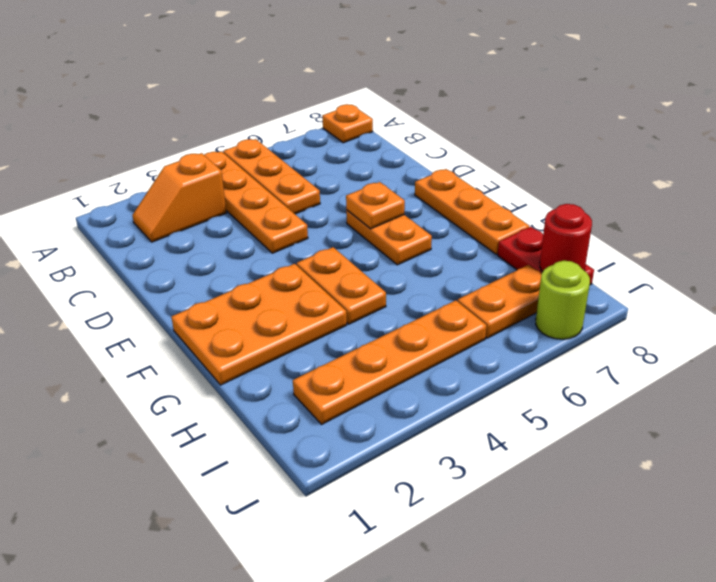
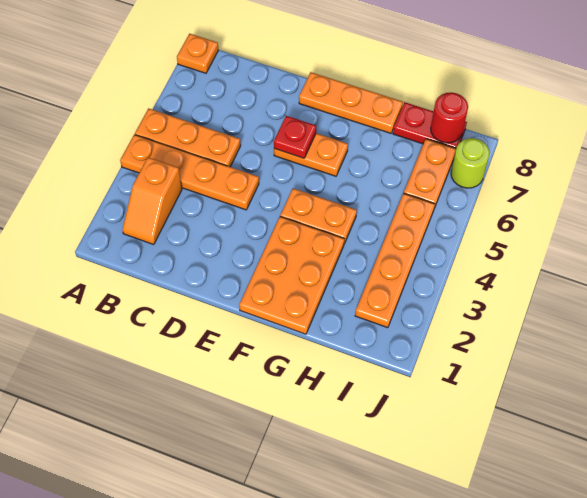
orange 1x1 plate [346,182,405,229] -> red 1x1 plate [274,116,316,158]

